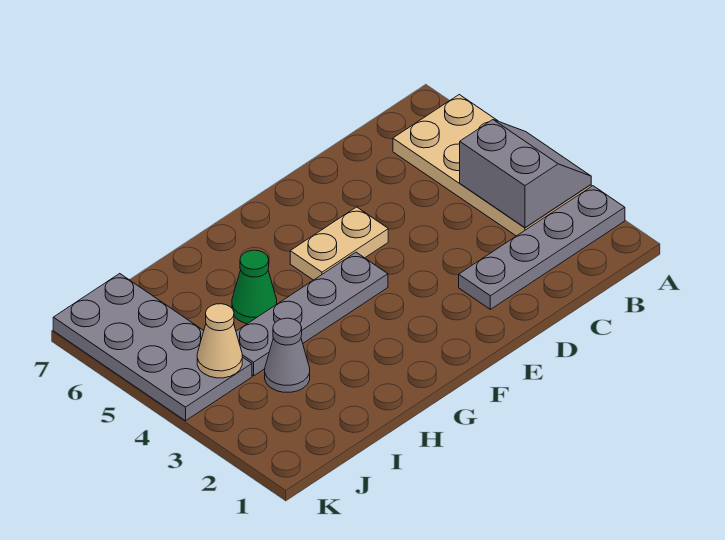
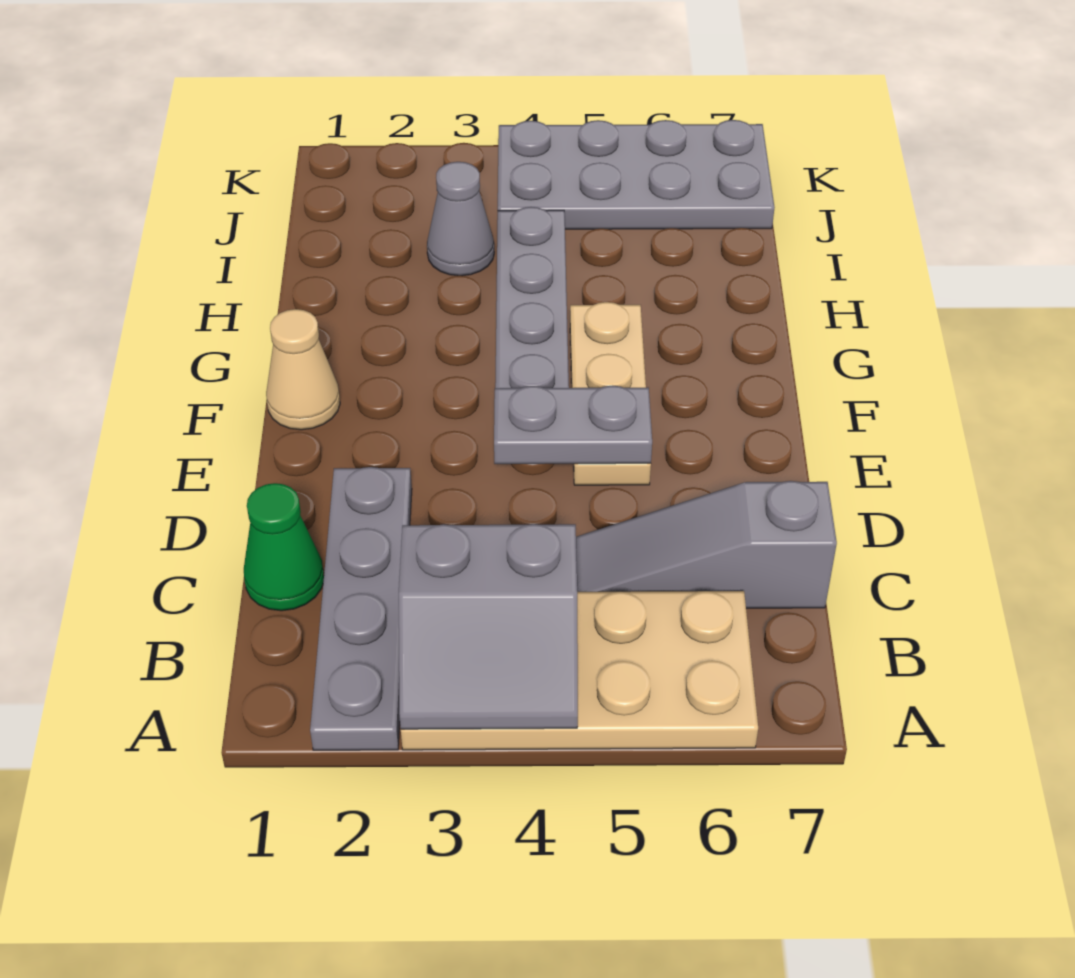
none -> grey 1x3 slope [576,481,837,608]
none -> grey 1x2 plate [494,386,652,464]
tan 1x2 plate [290,207,388,280] -> tan 1x3 plate [570,302,651,485]
green 1x1 cone [232,250,277,324] -> green 1x1 cone moved to [244,483,324,611]
tan 1x1 cone [197,304,242,378] -> tan 1x1 cone moved to [266,309,340,430]

